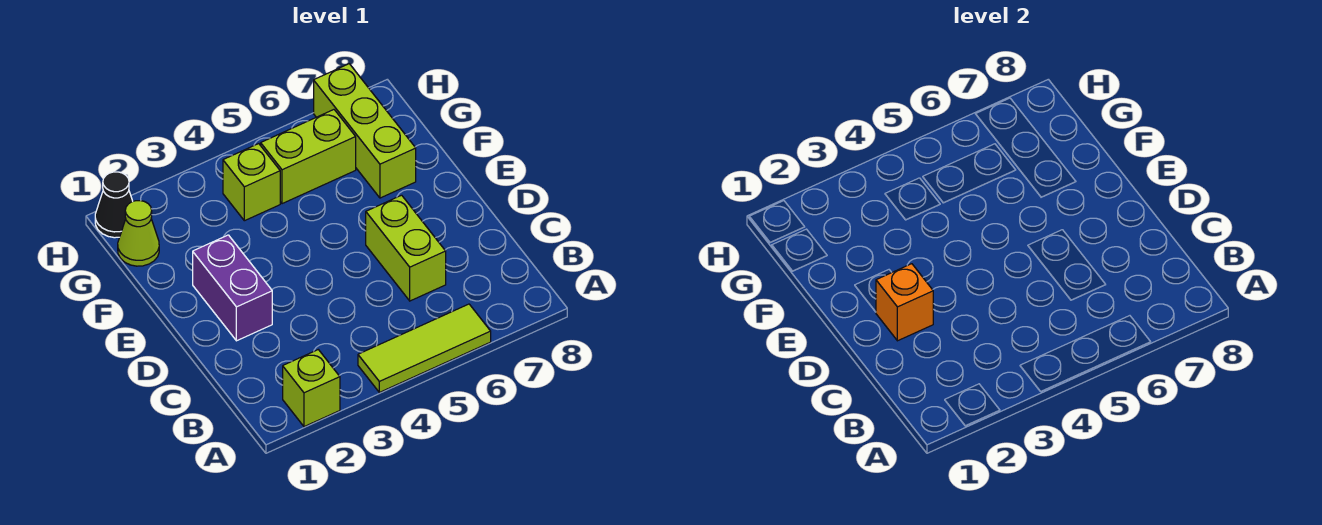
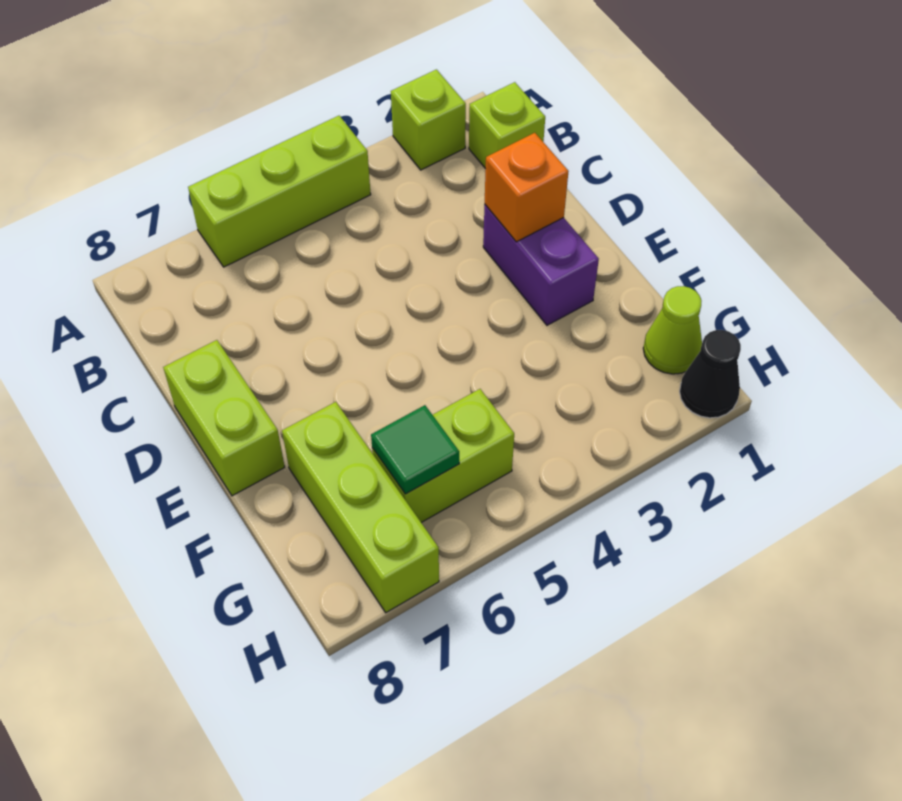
lime 1x3 tile [358,304,491,392] -> lime 1x3 brick [188,116,371,267]
lime 1x2 brick [366,195,446,301] -> lime 1x2 brick moved to [163,340,285,496]
lime 1x1 brick [223,144,280,221] -> lime 1x1 brick moved to [469,82,545,169]
none -> green 1x1 tile [371,405,459,494]

